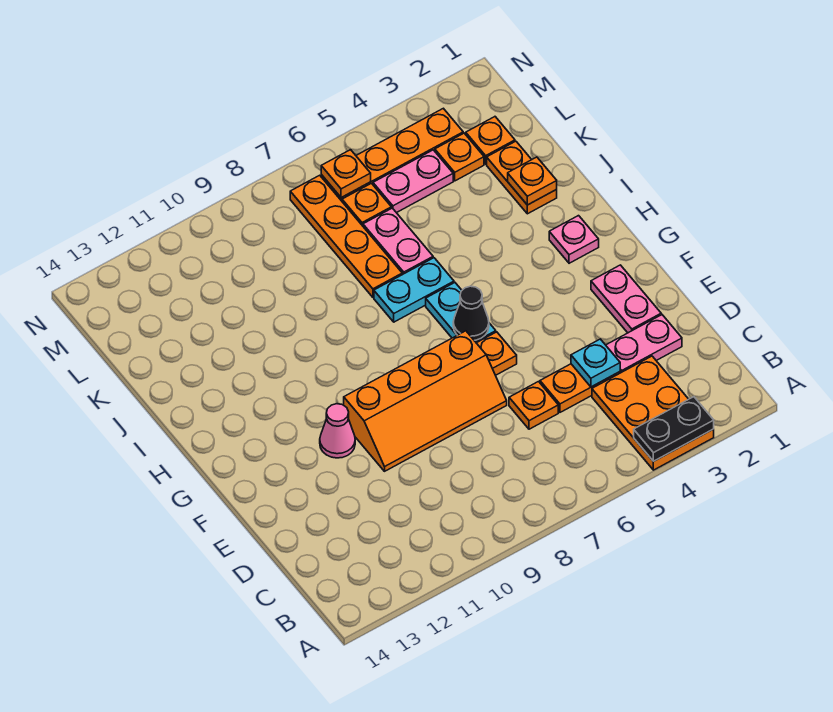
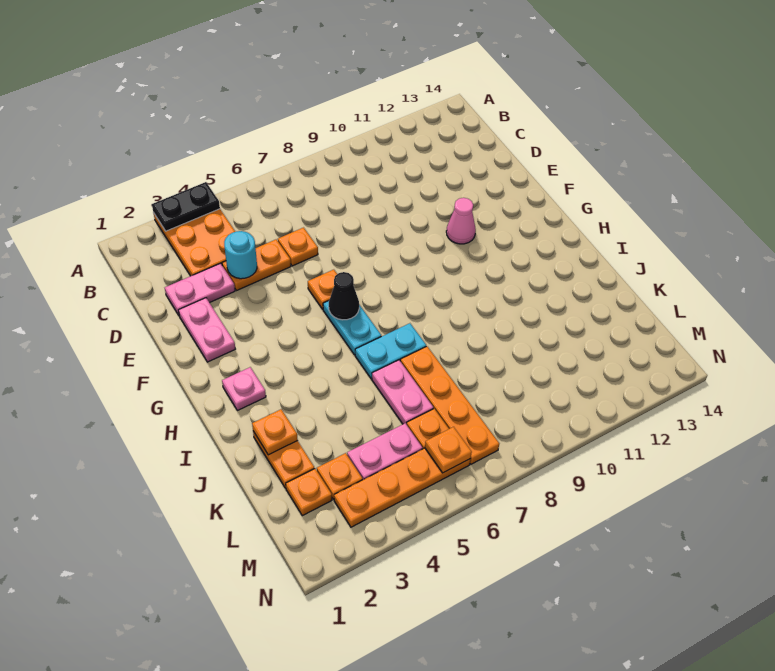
cyan 1x1 plate [571,339,620,387] -> cyan 1x1 round brick [224,231,257,279]
orange 2x4 slope [344,331,507,471] -> none

